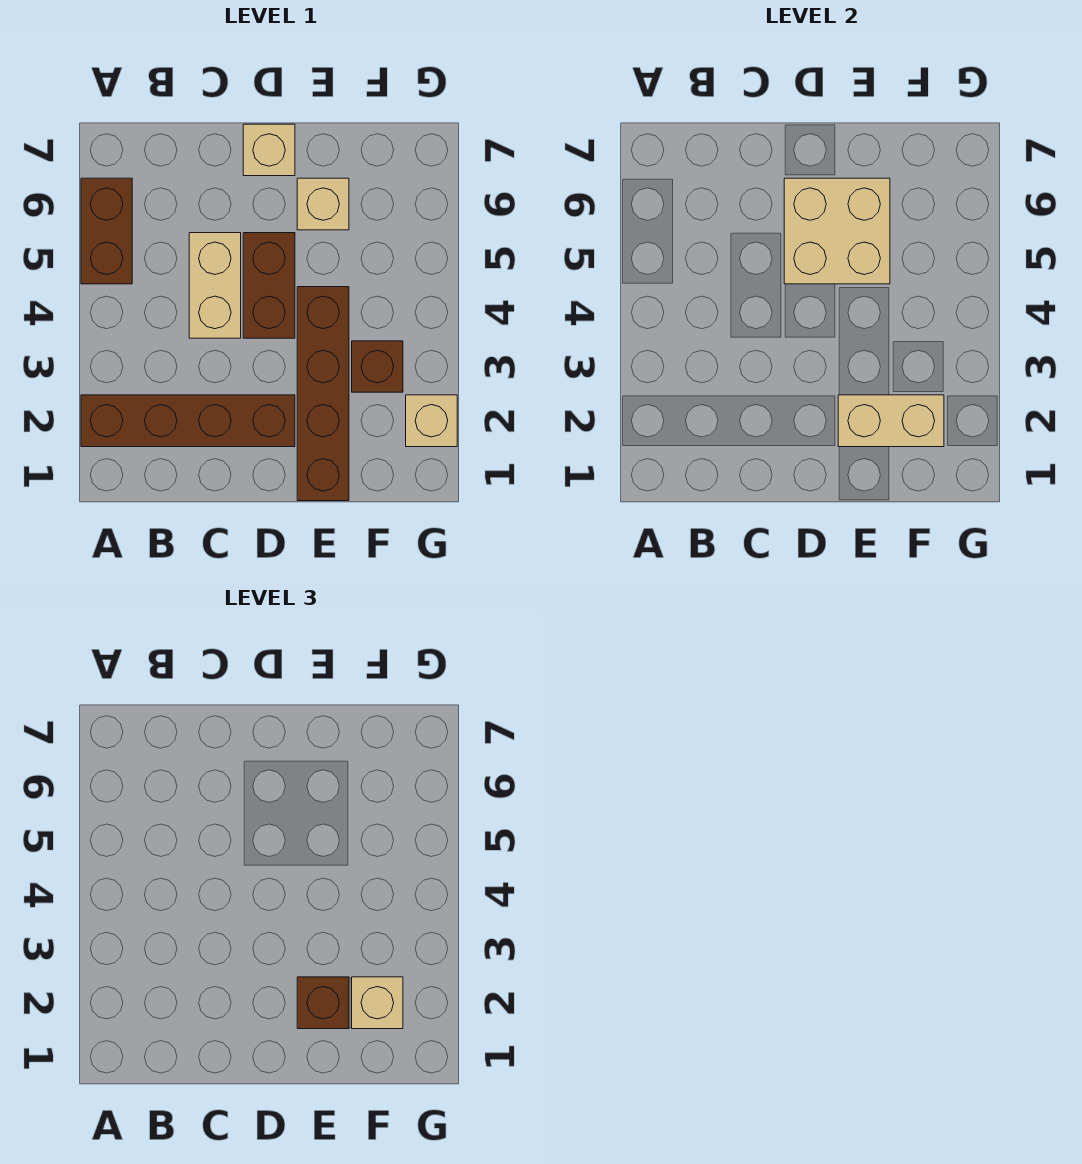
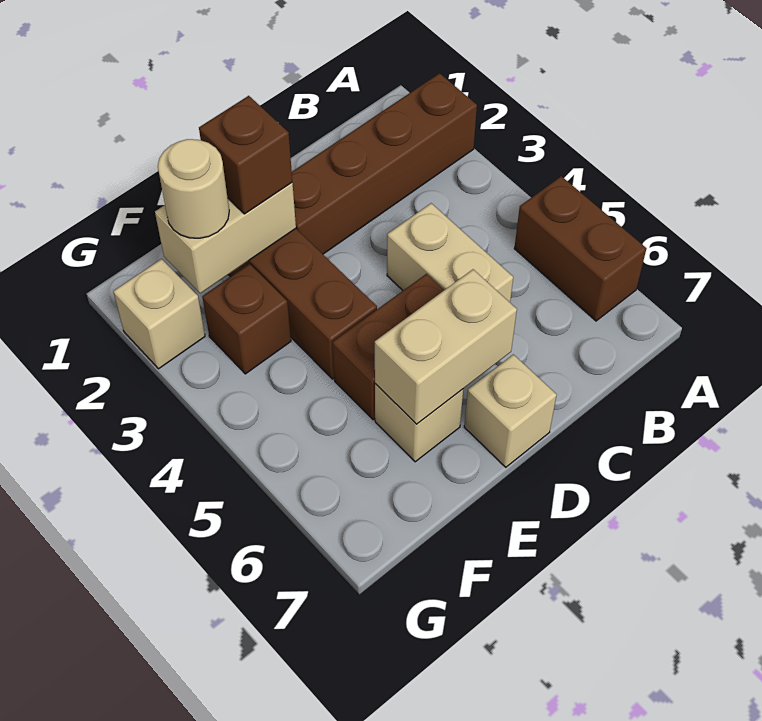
brown 1x2 brick [243,233,295,338] -> brown 1x2 brick turned to [333,274,444,420]
tan 2x2 brick [784,178,890,284] -> tan 1x2 brick [375,269,517,424]
tan 1x1 brick [352,977,403,1029] -> tan 1x1 round brick [158,139,229,238]

